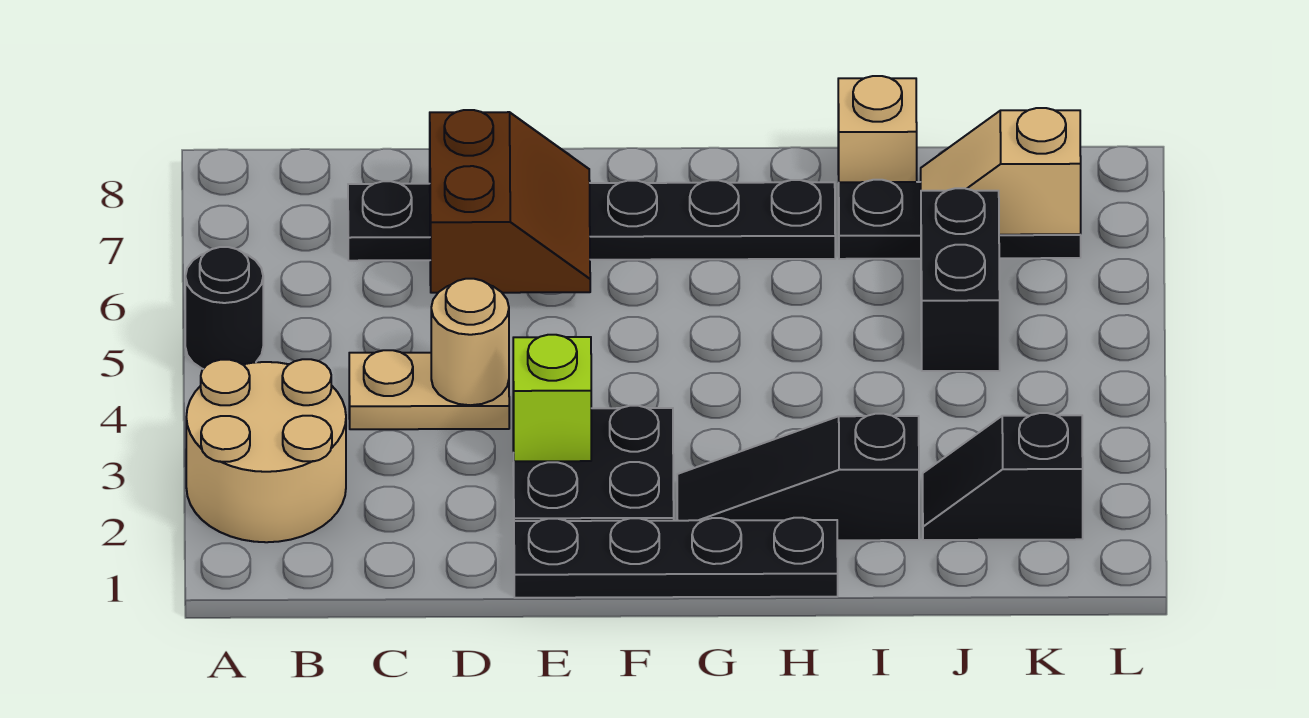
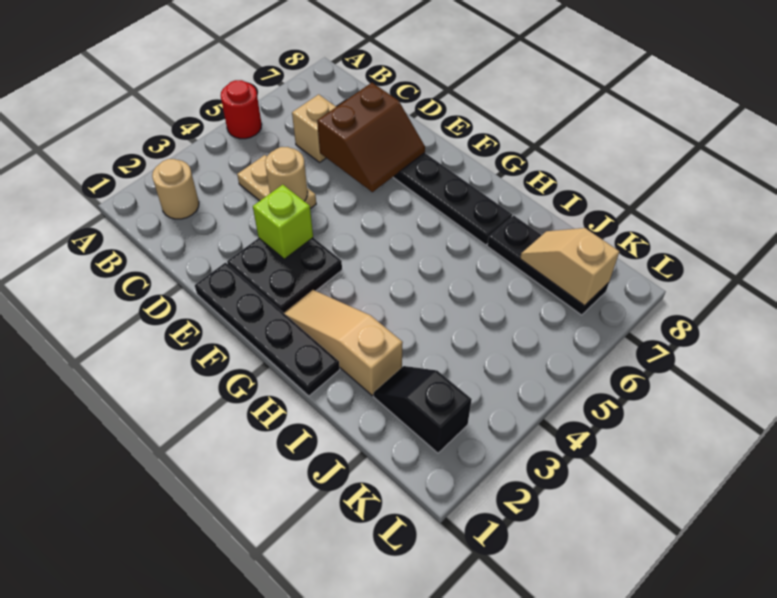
tan 2x2 round brick [186,359,346,542] -> tan 1x1 round brick [152,159,199,219]
black 1x1 round brick [185,247,263,369] -> red 1x1 round brick [221,80,262,139]
black 1x3 slope [677,414,919,540] -> tan 1x3 slope [284,290,403,395]
tan 1x1 brick [838,76,917,182] -> tan 1x1 brick moved to [292,94,336,162]
black 1x2 brick [921,188,1000,371] -> none

